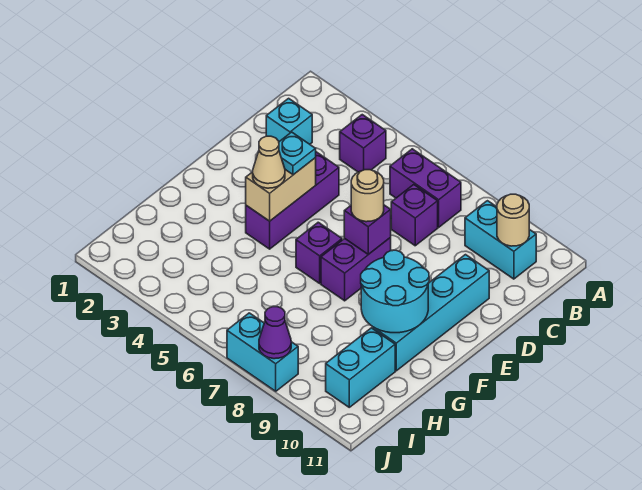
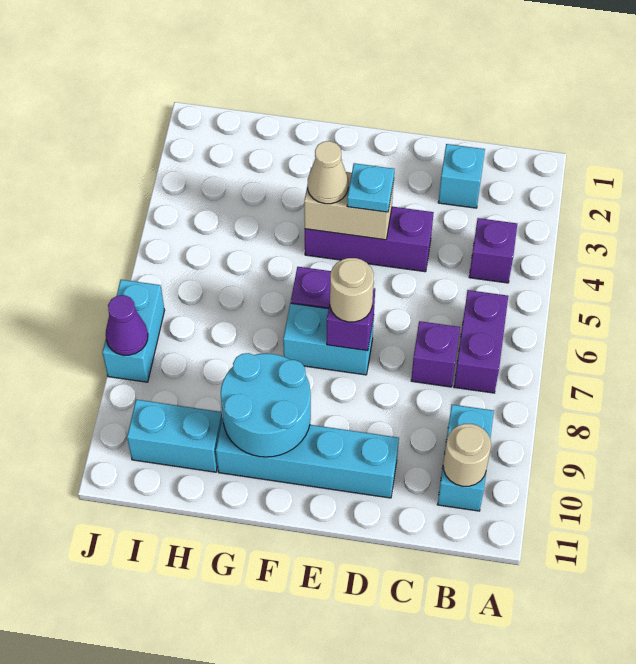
purple 1x2 brick [321,238,391,301] -> cyan 1x2 brick [283,303,374,375]

